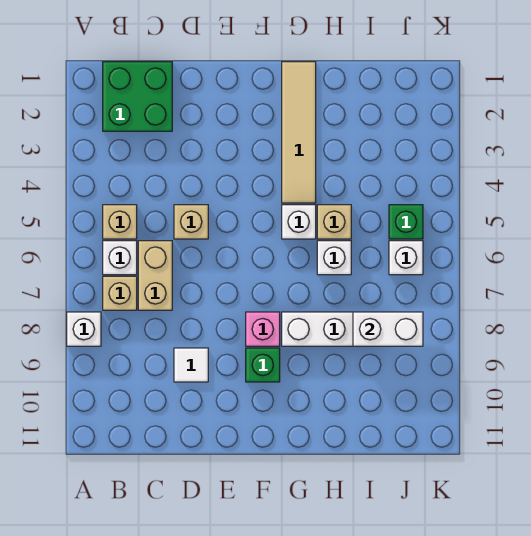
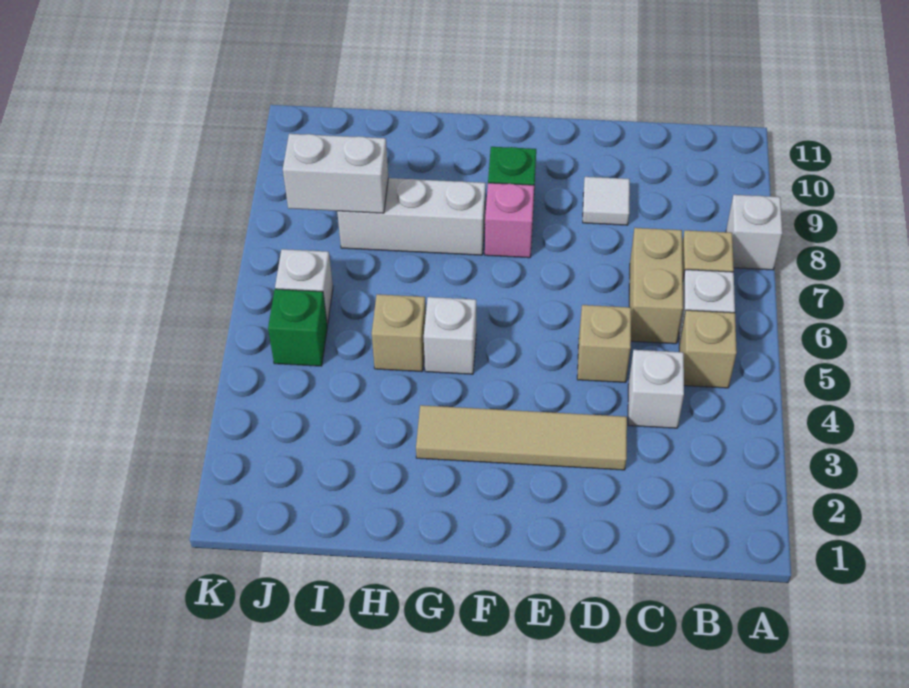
green 2x2 brick [103,62,172,131] -> none
tan 1x4 tile [282,62,316,203] -> tan 1x4 tile turned to [416,405,627,470]
white 1x1 brick [317,241,351,275] -> white 1x1 brick moved to [628,350,684,428]

